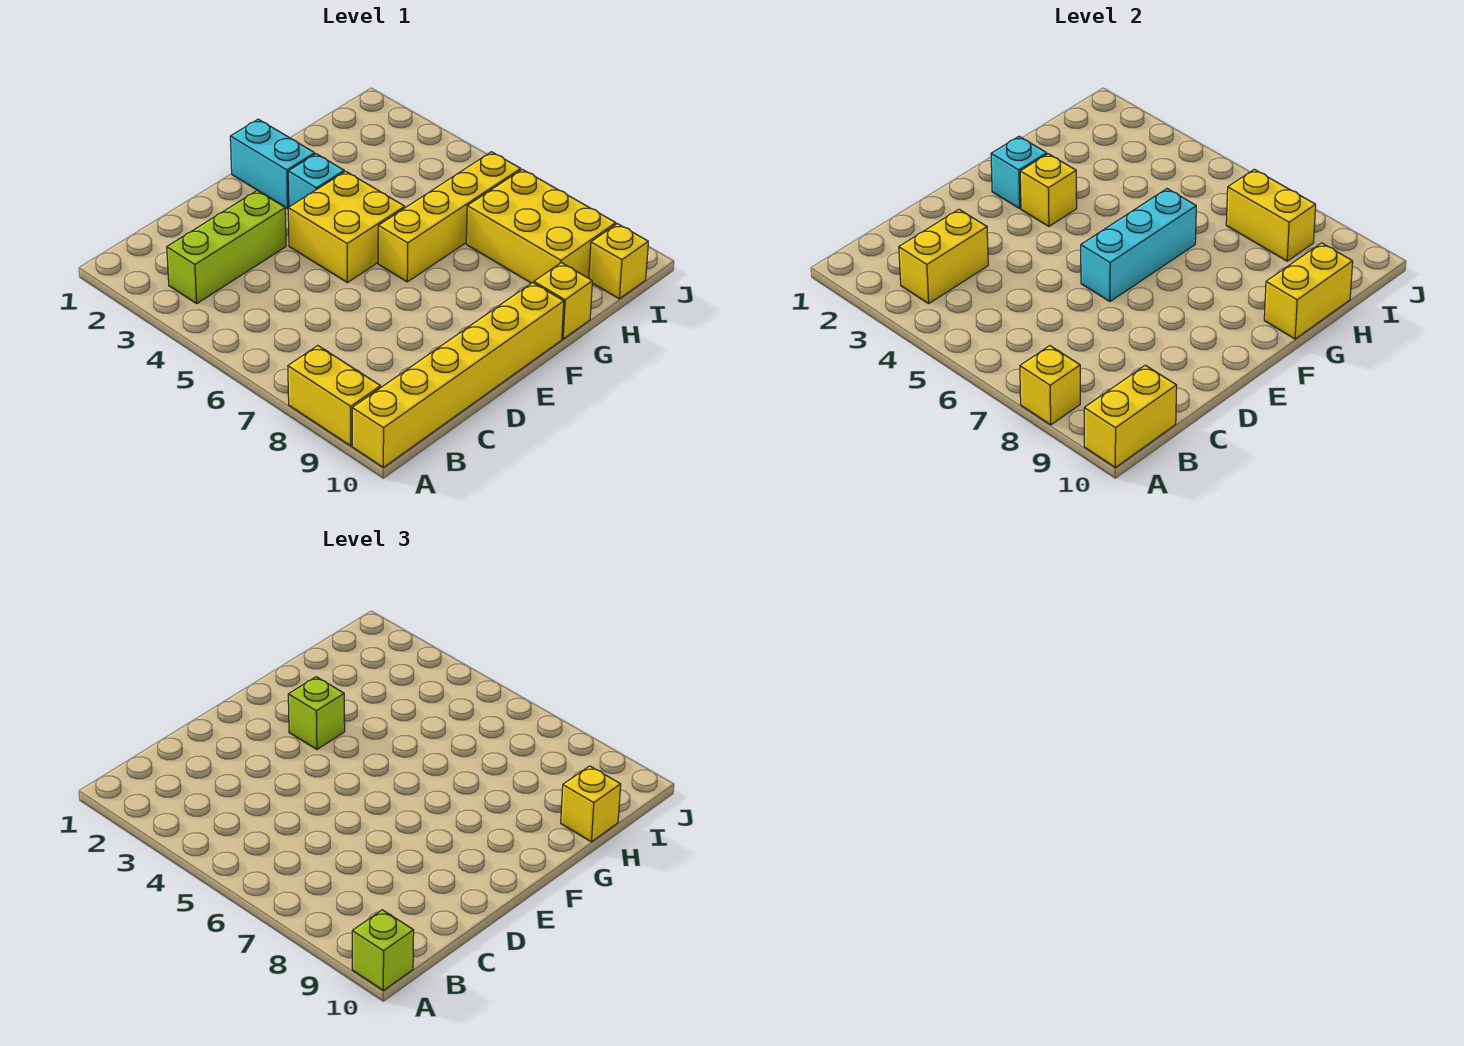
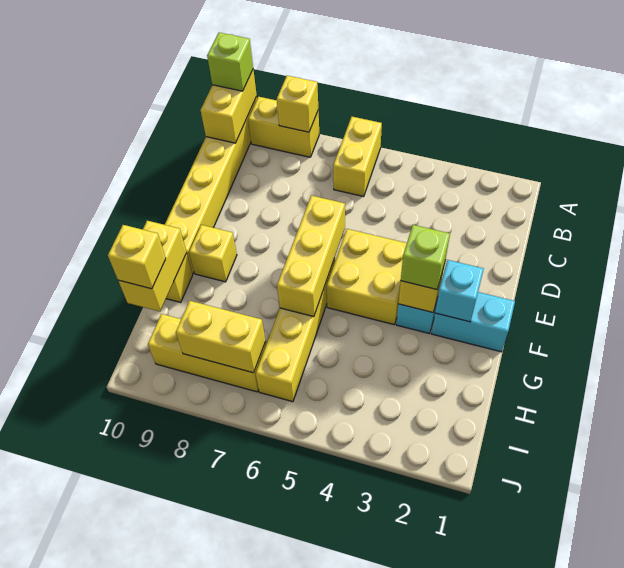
lime 1x3 brick [167,190,286,304] -> none
yellow 1x2 brick [899,209,988,304] -> yellow 1x2 brick moved to [333,117,382,196]
cyan 1x3 brick [1081,189,1196,302] -> yellow 1x3 brick [277,196,345,317]
yellow 2x3 brick [466,169,616,283] -> yellow 1x3 brick [148,314,266,392]
yellow 1x1 brick [589,224,648,299] -> yellow 1x1 brick moved to [189,225,237,282]

